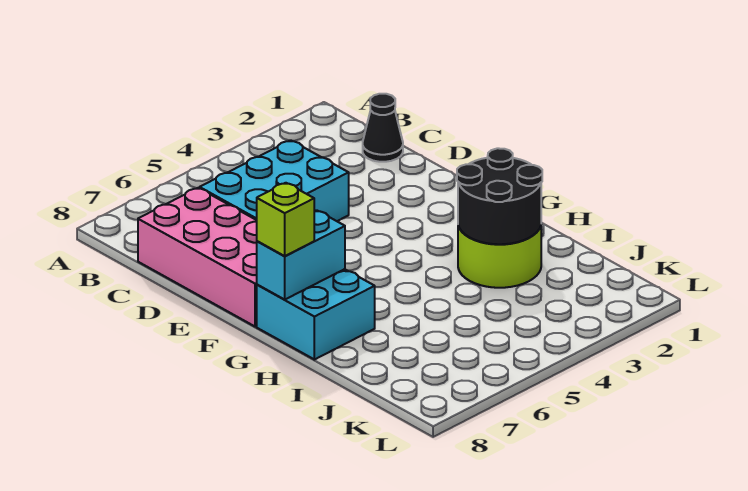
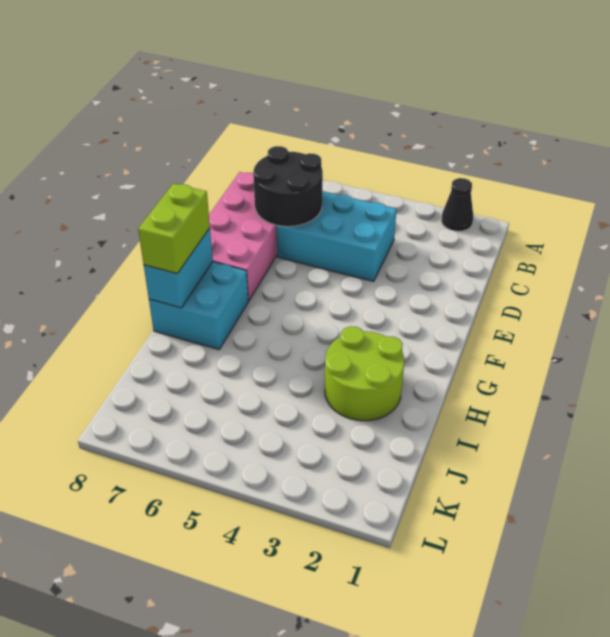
black 1x1 cone [363,94,403,162] -> black 1x1 cone moved to [441,178,474,231]
cyan 1x2 brick [257,210,345,299] -> cyan 1x2 brick turned to [144,228,213,308]
lime 1x1 brick [257,183,314,256] -> lime 1x2 brick [138,183,210,274]
black 2x2 round brick [457,148,542,244] -> black 2x2 round brick moved to [253,146,323,227]

